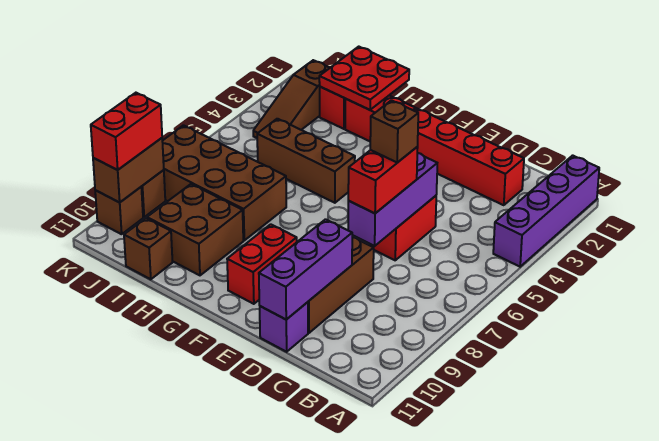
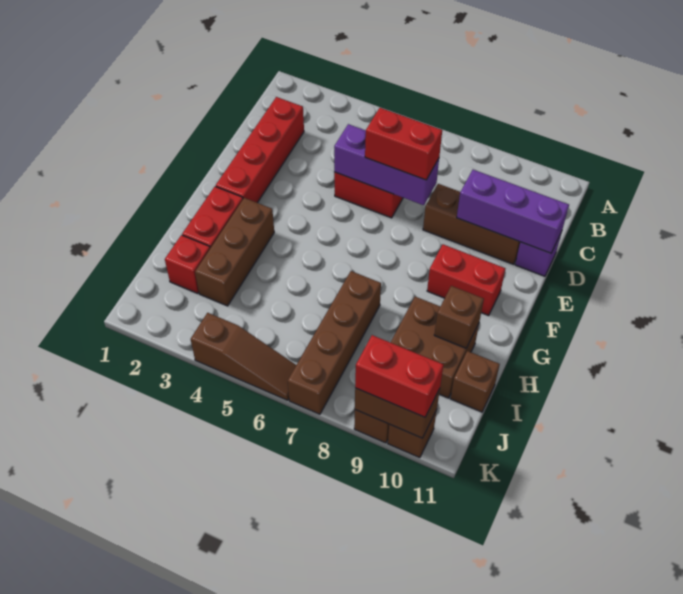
purple 1x4 brick [493,155,599,267] -> none
brown 1x1 brick [370,100,418,163] -> brown 1x1 brick moved to [434,286,484,348]
brown 1x3 brick [257,119,355,203] -> brown 1x3 brick moved to [195,198,274,306]
red 2x2 plate [319,47,409,110] -> none
brown 2x4 brick [162,125,286,240] -> brown 1x4 brick [288,271,381,414]
brown 1x3 slope [253,60,329,138] -> brown 1x3 slope moved to [191,313,296,400]

